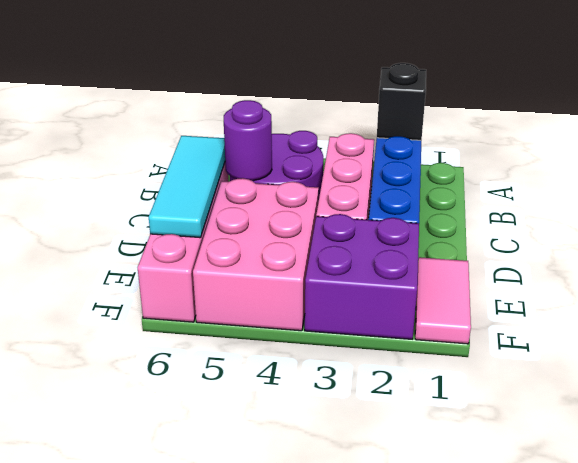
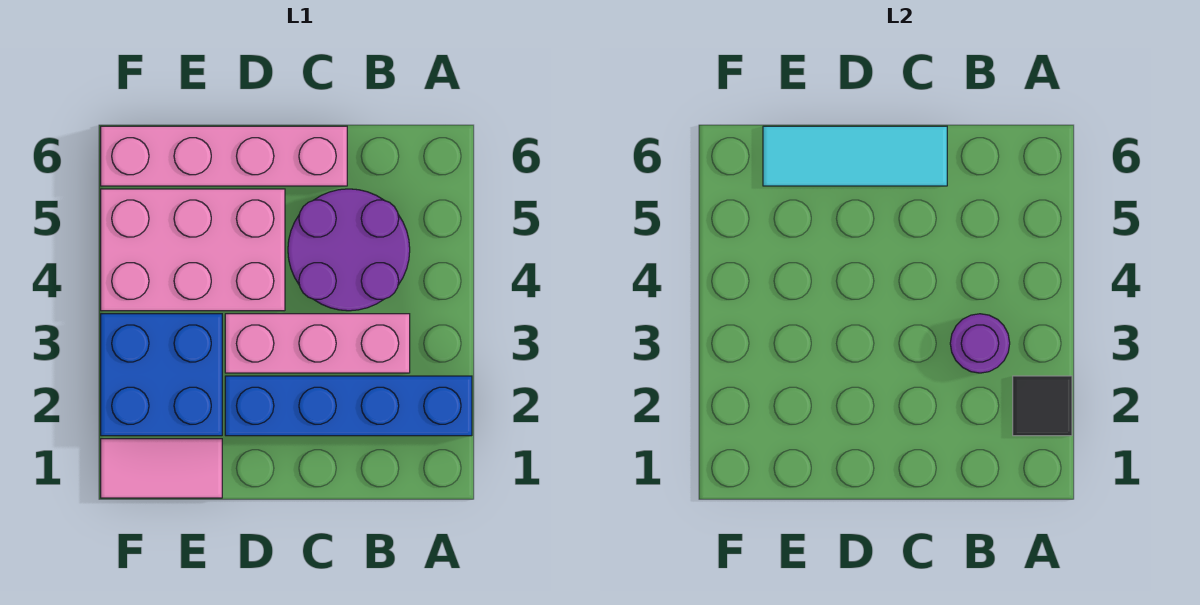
black 1x1 brick [377,63,426,140] -> black 1x1 tile [1013,376,1072,436]
purple 1x1 round brick [224,100,272,181] -> purple 1x1 round brick moved to [950,314,1010,373]
purple 2x2 brick [305,214,419,339] -> blue 2x2 brick [101,314,222,436]

